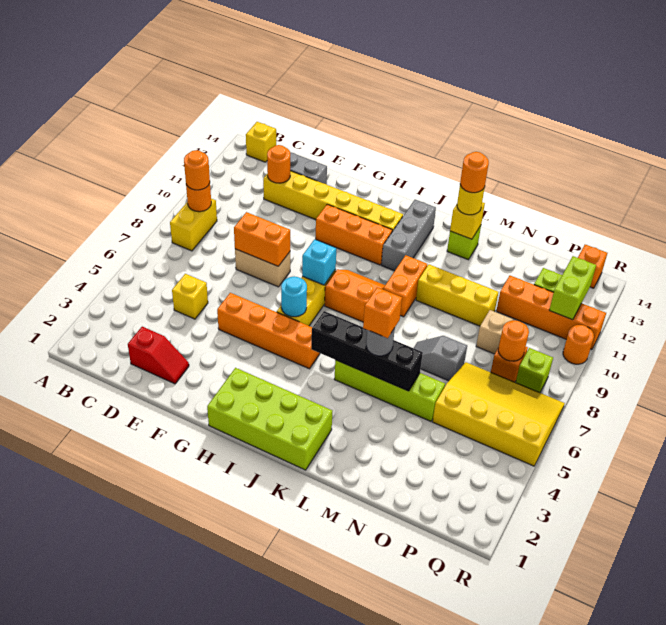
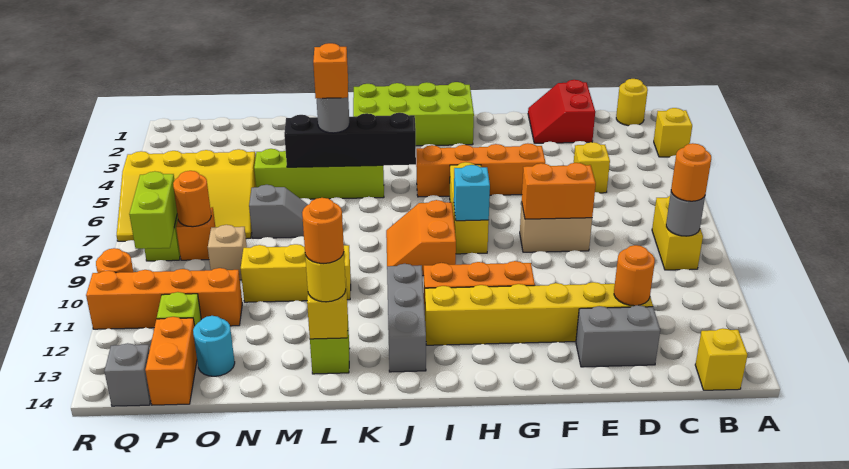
none -> yellow 1x1 brick [654,108,692,157]
none -> yellow 1x1 round brick [616,79,648,126]
orange 1x1 round brick [186,183,211,212] -> grey 1x1 round brick [666,192,705,236]
red 1x2 slope [128,327,189,384] -> red 2x2 slope [528,80,595,143]
cyan 1x1 round brick [281,276,307,317] -> cyan 1x1 round brick moved to [193,316,235,376]
orange 2x2 slope [325,269,385,322] -> orange 2x2 slope turned to [386,200,456,276]
orange 1x2 brick [383,255,427,317] -> orange 1x2 brick moved to [145,317,197,405]
lime 1x2 brick [549,256,596,320] -> lime 1x2 brick moved to [129,171,177,249]
orange 1x1 brick [578,245,607,288] -> grey 1x1 brick [104,343,151,406]

